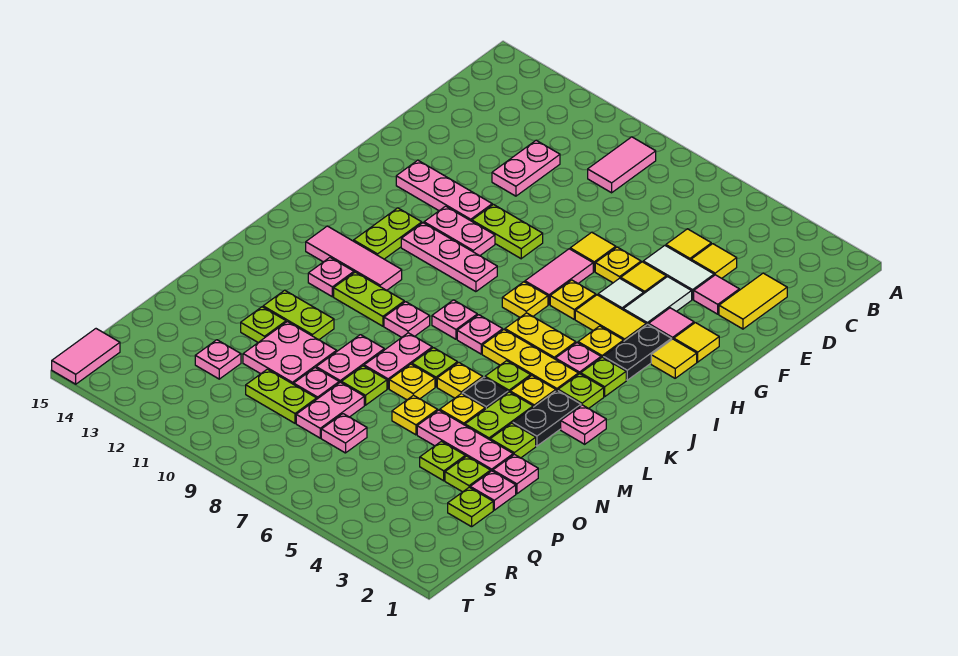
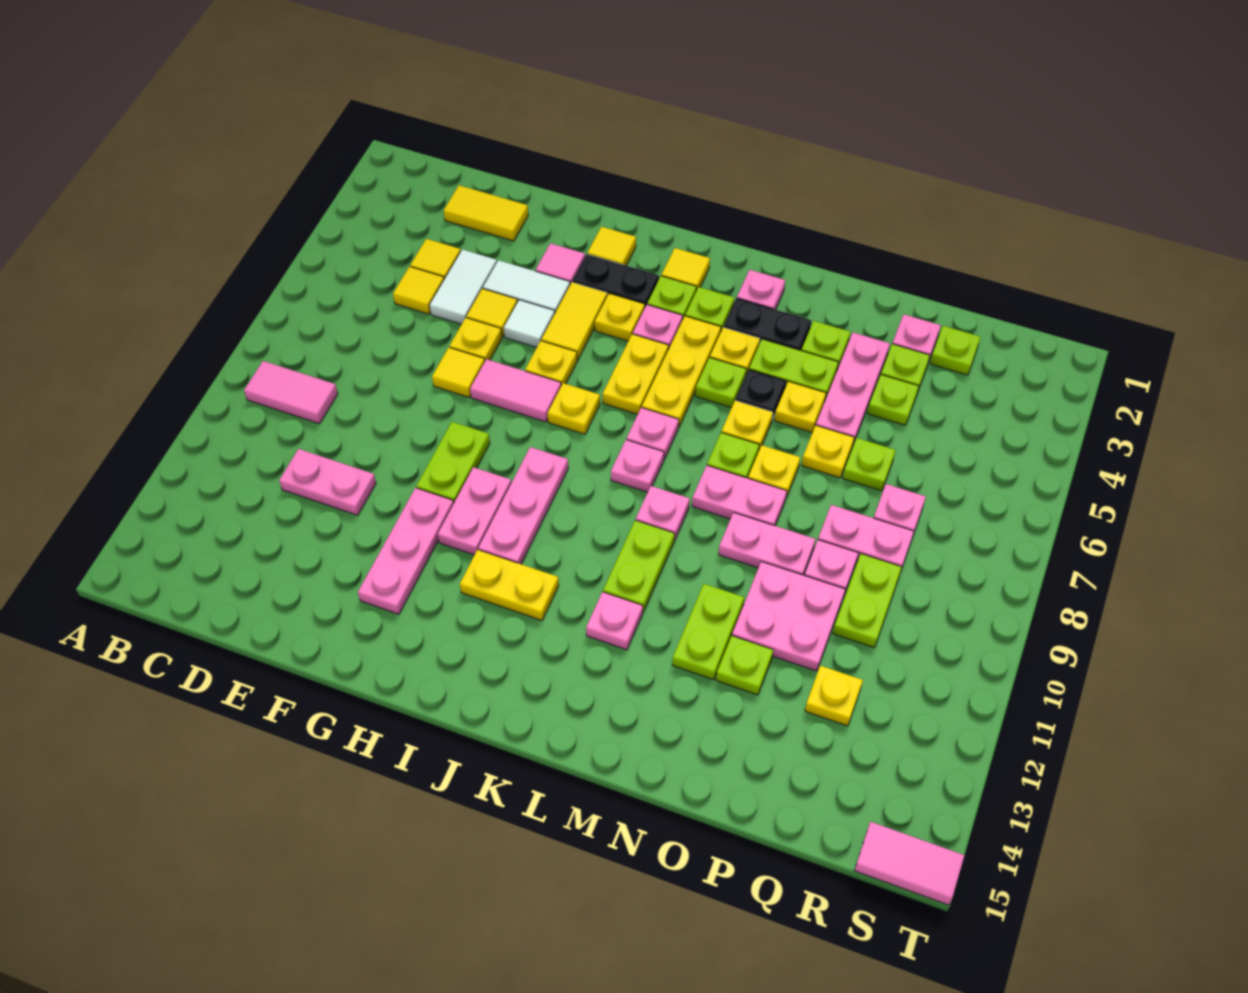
pink 1x1 tile [694,275,739,314] -> none
yellow 1x1 tile [674,323,719,362] -> yellow 1x1 tile moved to [661,248,710,291]
lime 1x2 plate [354,208,422,259] -> yellow 1x2 plate [460,550,559,620]
pink 1x3 tile [306,226,402,290] -> none
pink 1x1 plate [493,454,538,494] -> none
lime 1x1 plate [341,366,387,405] -> lime 1x1 plate moved to [843,438,896,491]
pink 1x1 plate [195,340,241,379] -> yellow 1x1 plate [805,666,863,726]

